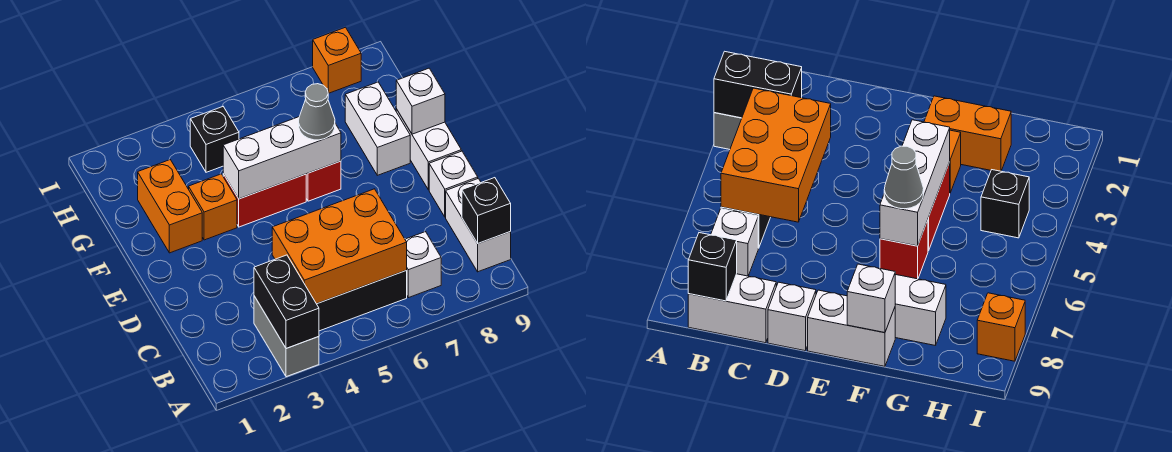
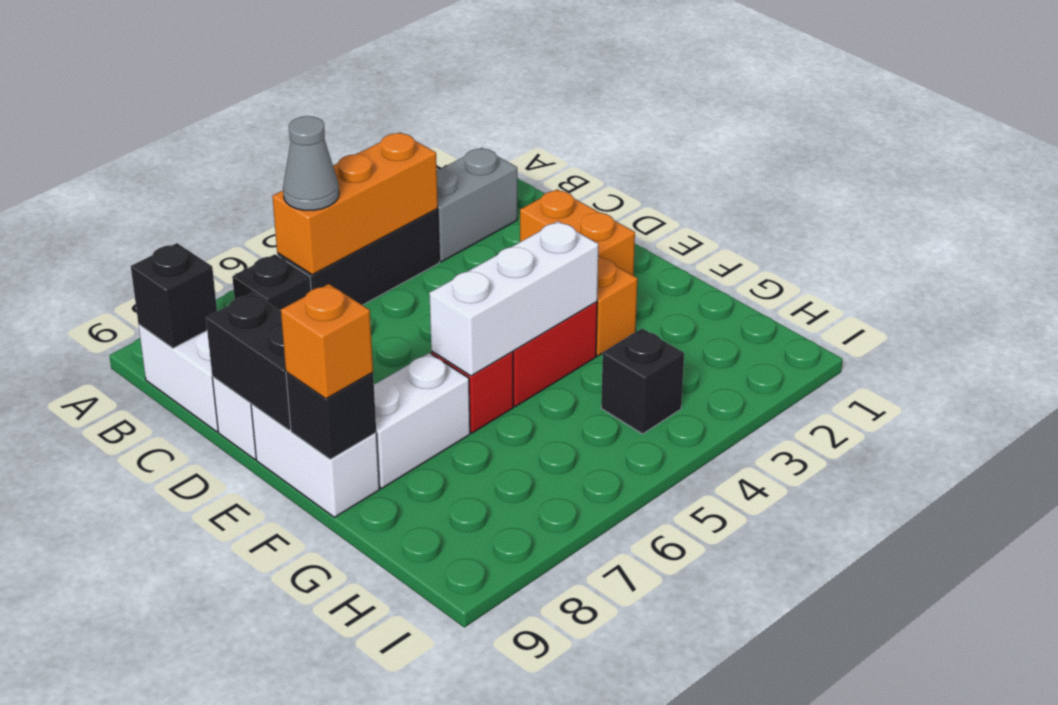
grey 1x2 brick [254,296,319,377] -> grey 1x2 brick turned to [437,148,517,262]
black 1x2 brick [254,255,319,349] -> black 1x2 brick moved to [206,293,291,430]
orange 2x3 brick [272,189,407,304] -> orange 1x3 brick [272,132,438,275]
white 1x1 brick [405,232,441,298] -> black 1x1 brick [232,254,311,311]
orange 1x2 brick [138,160,202,253] -> orange 1x2 brick moved to [520,189,635,275]
grey 1x1 cone [299,84,335,140] -> grey 1x1 cone moved to [283,116,339,210]
white 1x2 brick [345,82,410,175] -> white 1x2 brick turned to [374,353,470,488]
white 1x1 brick [396,68,445,134] -> black 1x1 brick [286,372,376,459]
orange 1x1 brick [313,27,361,93] -> orange 1x1 brick moved to [281,284,373,399]

